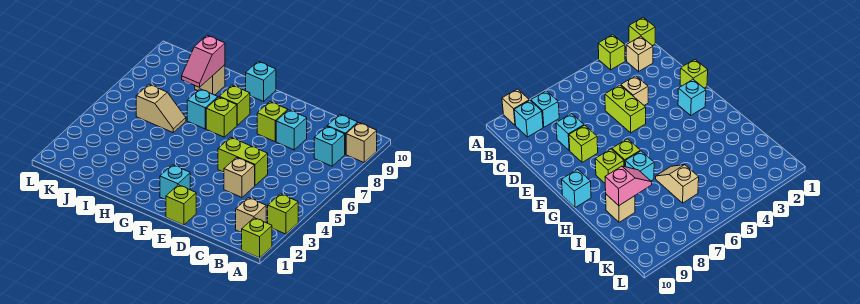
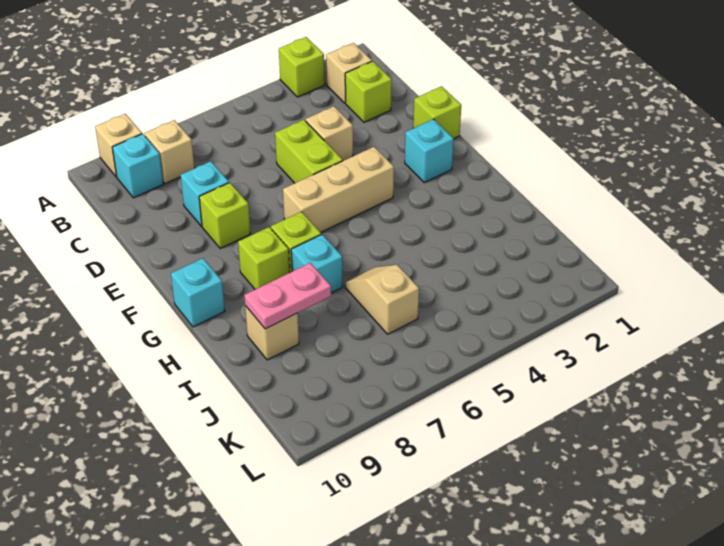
lime 1x1 brick [242,218,272,258] -> lime 1x1 brick moved to [345,61,392,122]
cyan 1x1 brick [314,126,345,166] -> tan 1x1 brick [144,120,194,184]
none -> tan 1x3 brick [283,147,394,232]
pink 1x2 slope [182,35,225,87] -> pink 1x2 plate [244,263,331,329]

